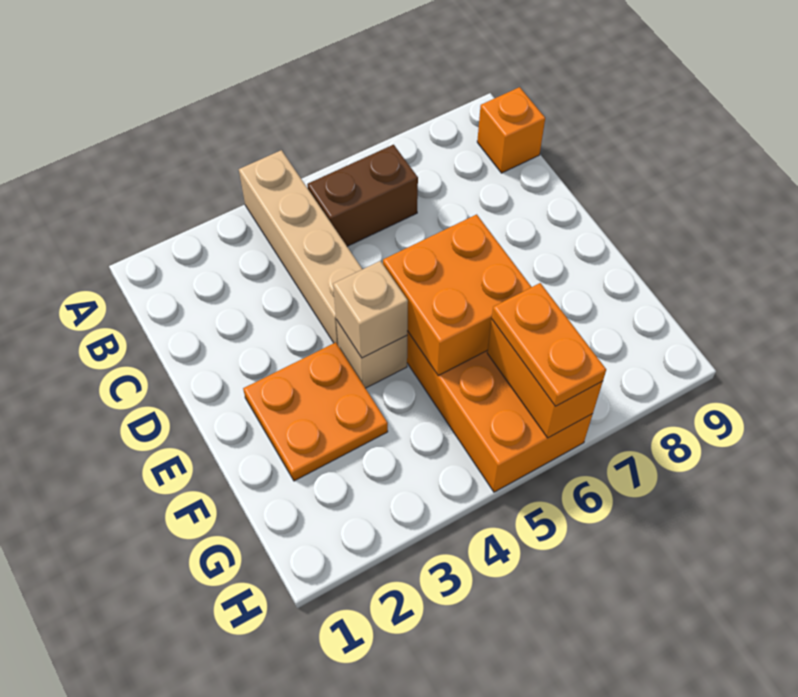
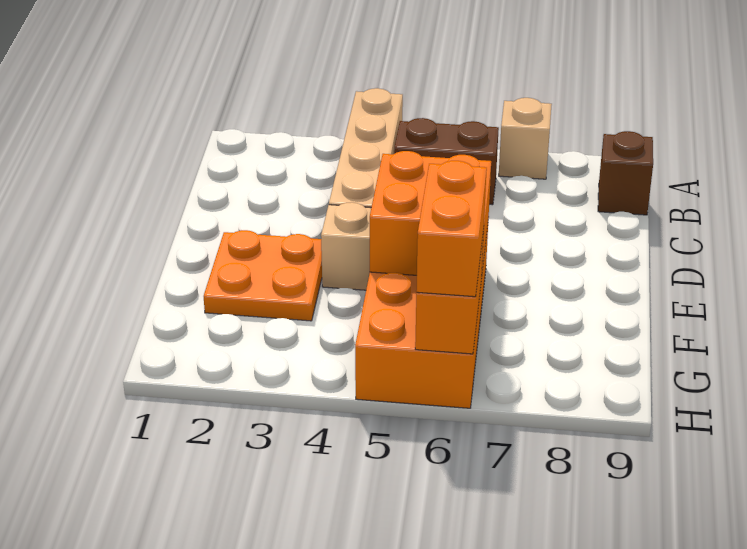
orange 1x1 brick [477,87,545,173] -> brown 1x1 brick [598,131,653,215]
tan 1x1 brick [333,261,408,358] -> tan 1x1 brick moved to [499,98,552,179]
orange 1x2 plate [492,283,606,406] -> orange 1x2 brick [416,161,487,297]

